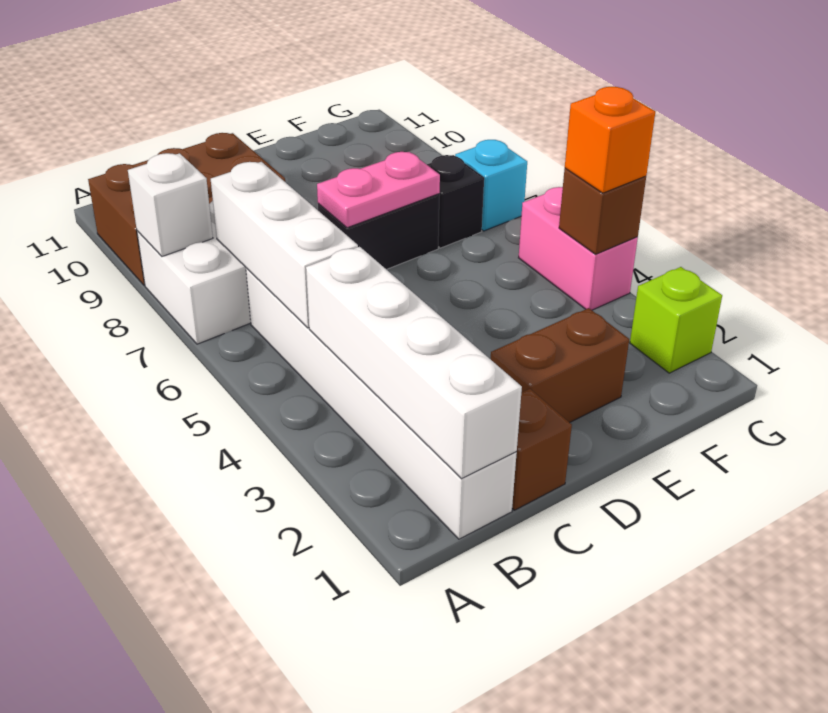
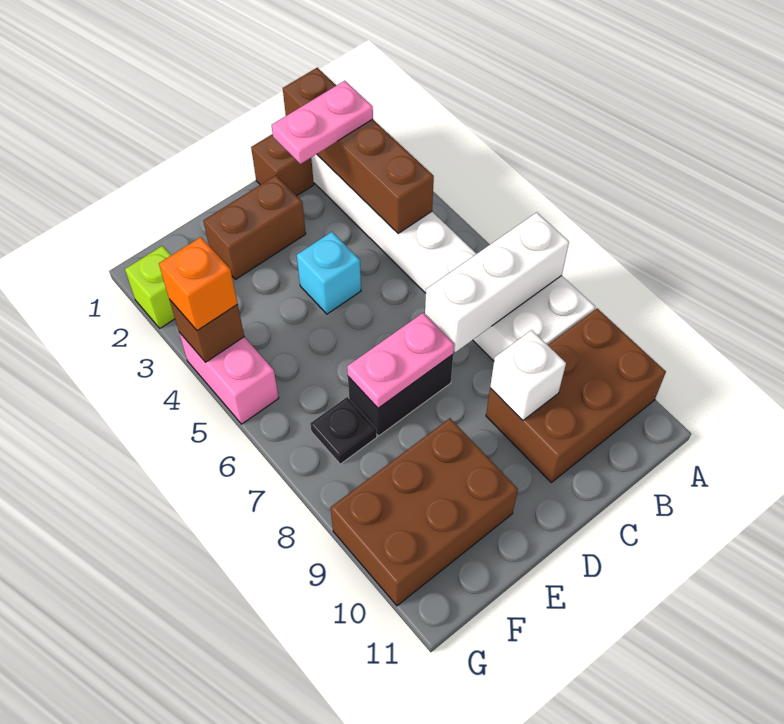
white 1x1 brick [128,153,213,256] -> white 1x1 brick moved to [490,330,566,420]
white 1x4 brick [306,247,522,479] -> brown 1x4 brick [283,68,434,233]
none -> pink 1x2 plate [272,81,373,164]
white 1x3 brick [211,162,358,328] -> white 1x3 brick turned to [425,212,569,352]
none -> brown 2x3 brick [331,418,518,606]
black 1x1 brick [427,155,484,248] -> black 1x1 plate [310,397,377,464]
cyan 1x1 brick [455,140,527,231] -> cyan 1x1 brick moved to [297,232,361,314]

